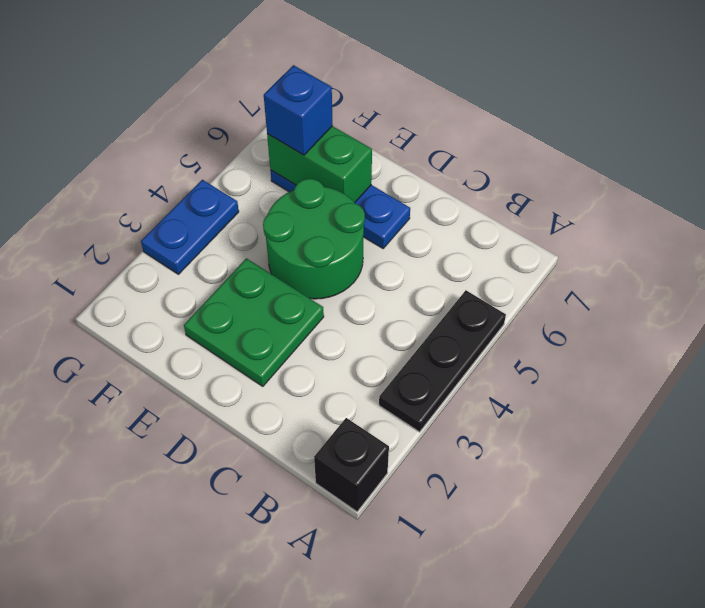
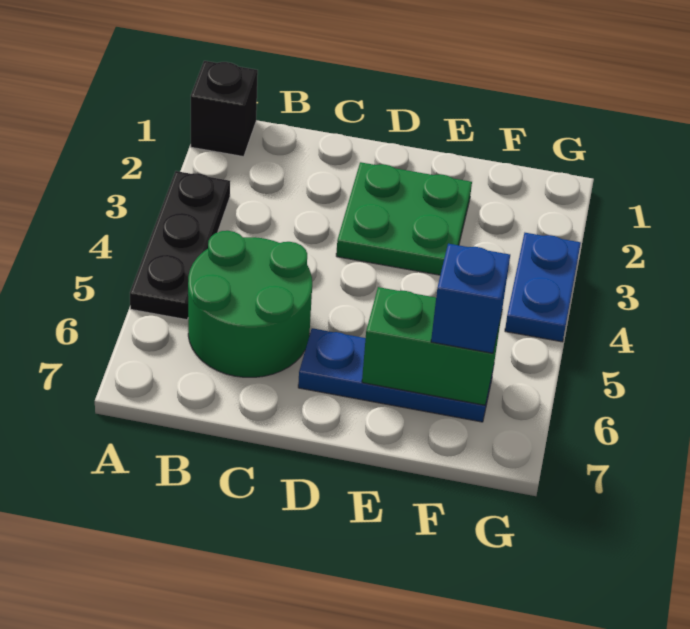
green 2x2 round brick [263,179,365,299] -> green 2x2 round brick moved to [188,231,312,377]

